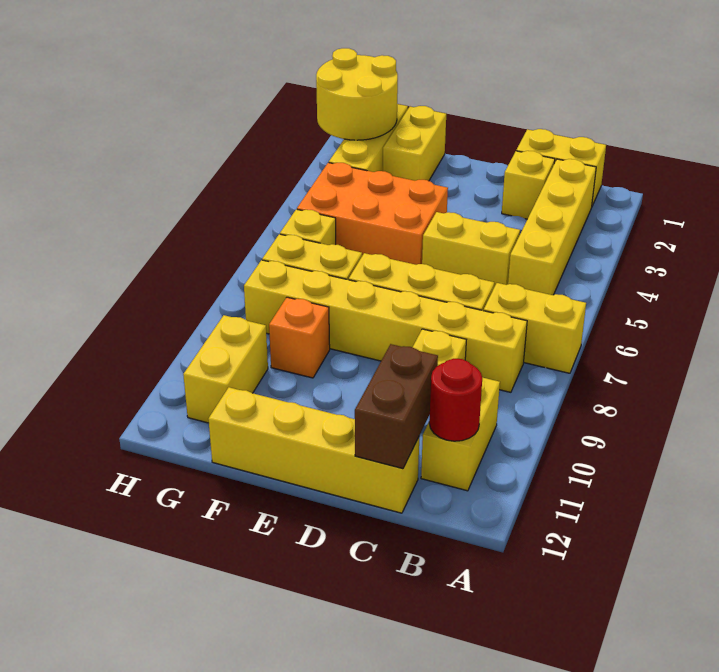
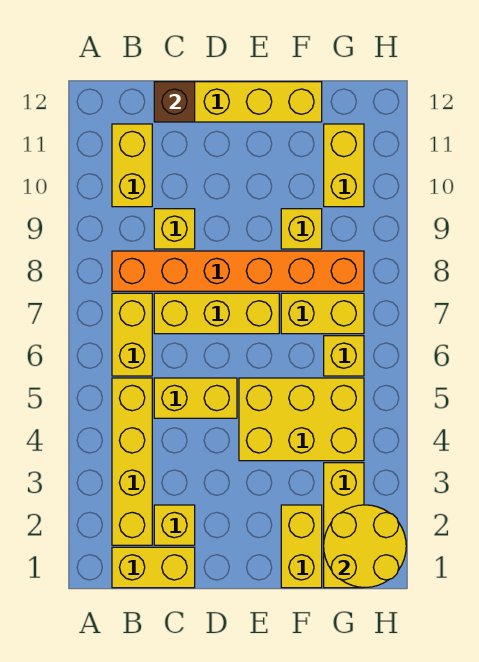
yellow 1x2 brick [484,283,586,373] -> yellow 1x2 brick turned to [112,293,152,376]
yellow 1x6 brick [244,260,527,392] -> orange 1x6 brick [112,251,364,291]
red 1x1 round brick [429,359,482,441] -> none
brown 1x2 brick [355,344,438,469] -> brown 1x1 brick [154,82,195,122]
orange 2x3 brick [297,163,448,265] -> yellow 2x3 brick [239,378,364,461]
orange 1x1 brick [269,297,330,378] -> yellow 1x1 brick [281,209,322,249]

